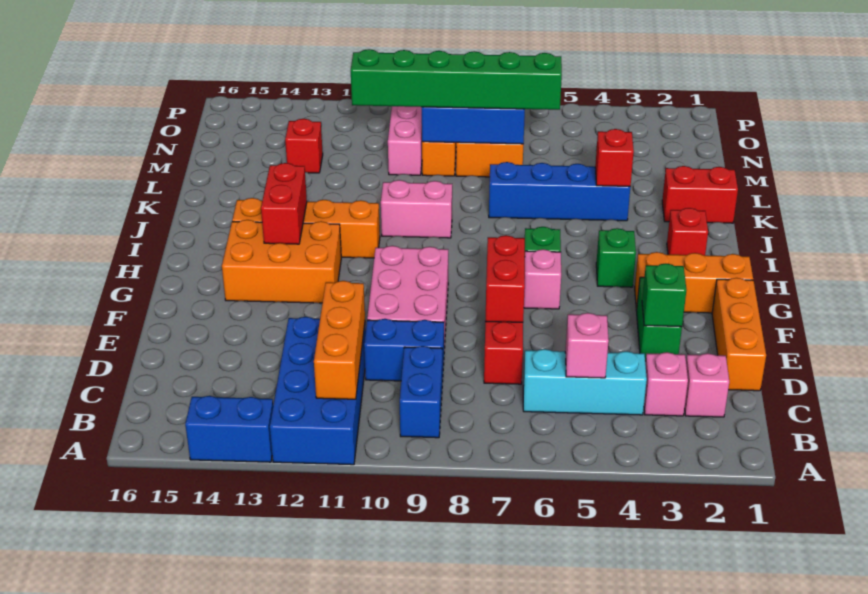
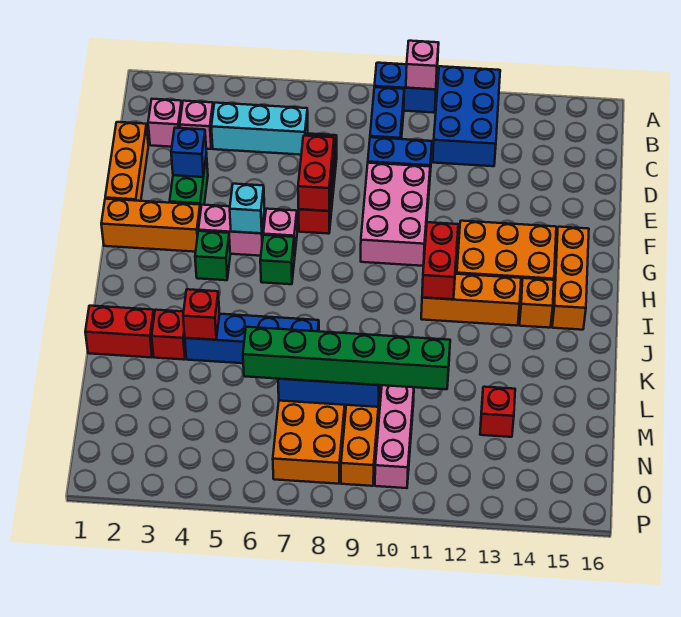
blue 2x4 brick [270,317,366,465] -> blue 2x3 brick [433,66,500,166]
blue 1x2 brick [185,396,273,462] -> blue 1x2 brick moved to [374,63,437,113]
orange 1x3 brick [314,281,365,399] -> orange 1x3 brick moved to [552,227,589,330]
pink 1x1 brick [565,313,609,378] -> pink 1x1 brick moved to [406,41,439,89]
green 1x1 brick [642,263,686,327] -> blue 1x1 brick [171,128,206,177]
none -> cyan 1x1 brick [230,184,265,233]
red 1x2 brick [261,163,307,244] -> red 1x2 brick moved to [422,222,458,299]
red 1x1 brick [667,208,708,255] -> red 1x1 brick moved to [152,310,186,360]
pink 1x2 brick [381,180,452,238] -> pink 1x2 brick moved to [198,205,265,256]

